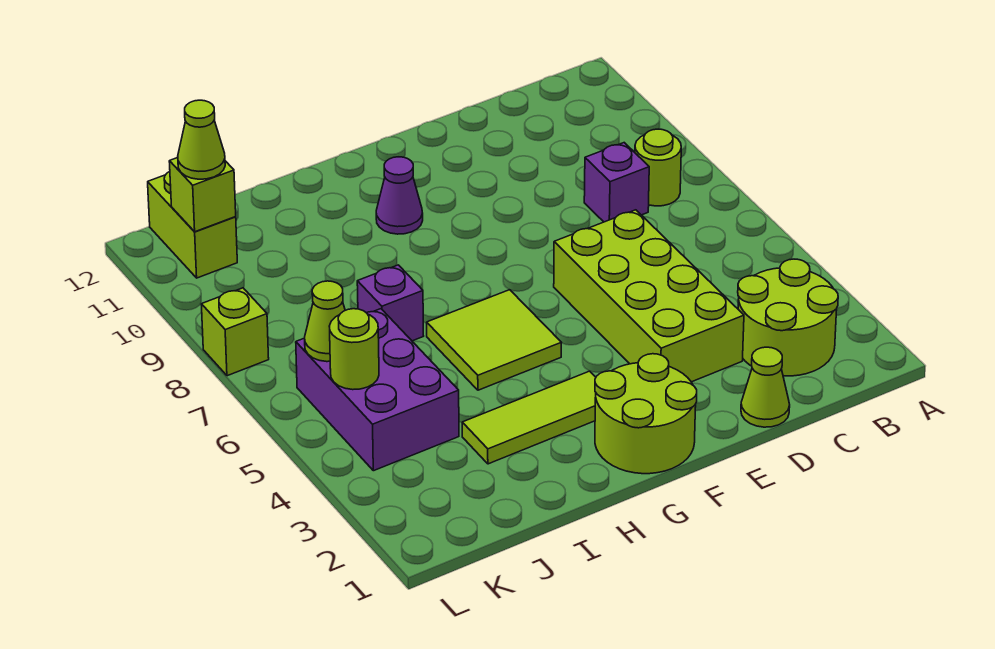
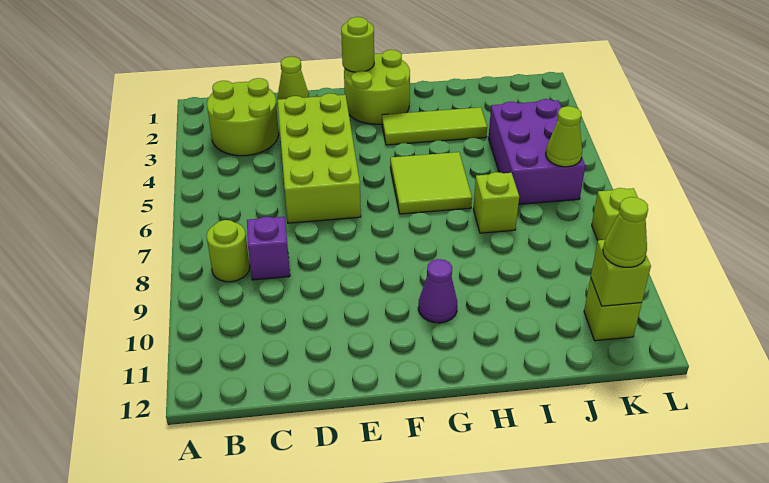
purple 1x1 brick [357,265,423,341] -> lime 1x1 brick [473,172,519,233]
lime 1x1 round brick [329,309,379,390] -> lime 1x1 round brick moved to [341,17,374,72]
lime 1x2 brick [148,171,237,278] -> lime 1x1 brick [584,278,642,341]

